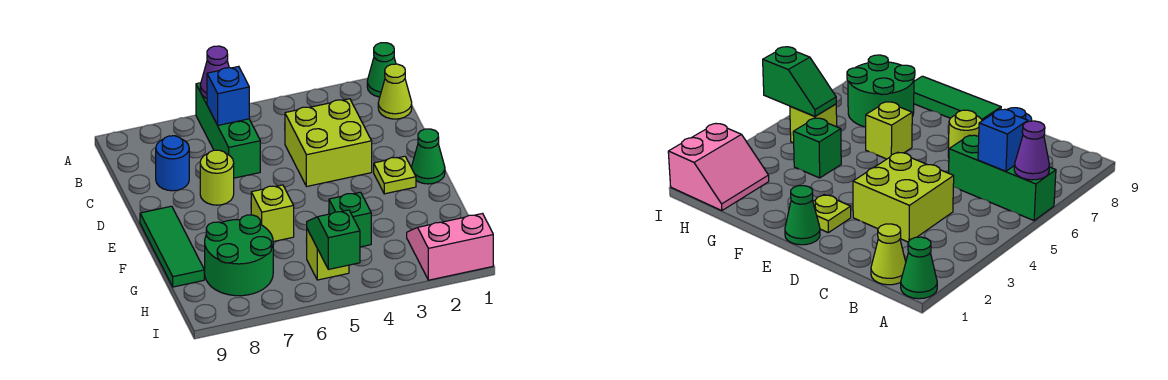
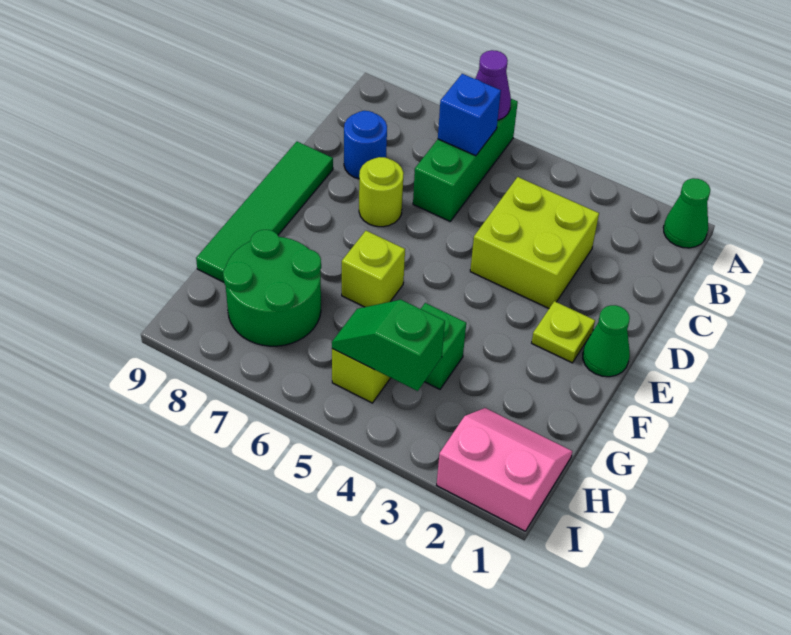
lime 1x1 cone [378,64,412,119] -> none
green 1x3 tile [140,206,204,287] -> green 1x4 tile [196,142,333,282]
green 1x2 slope [307,210,360,269] -> green 1x2 slope turned to [332,300,445,391]

